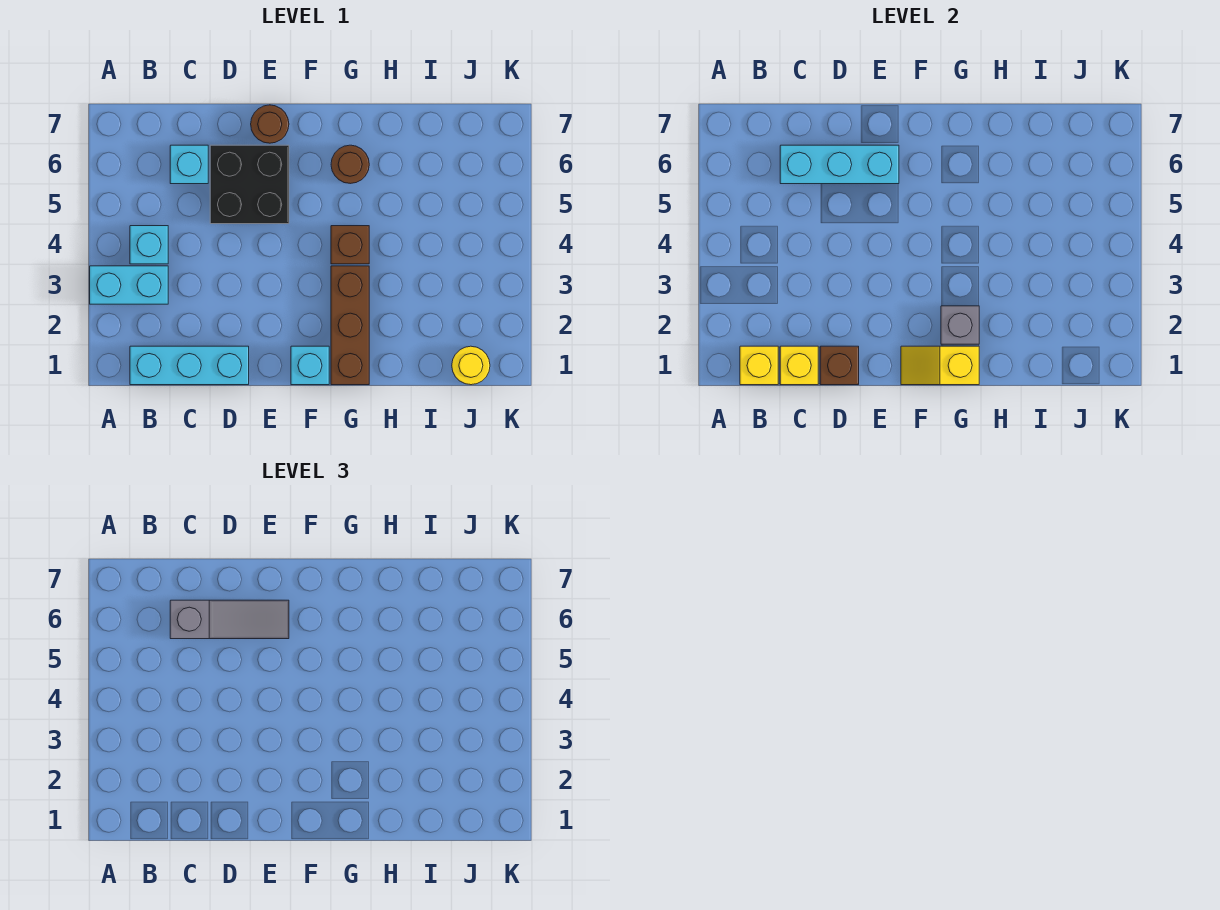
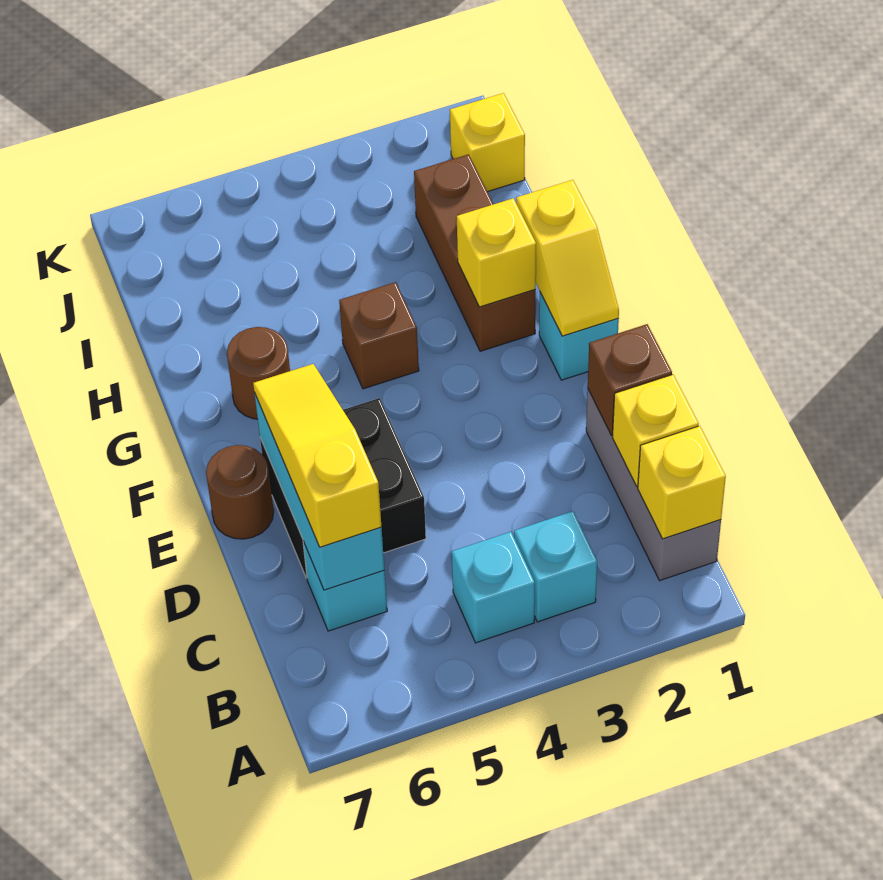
cyan 1x2 brick [90,266,168,304] -> cyan 1x1 brick [514,511,597,622]
cyan 1x3 brick [130,346,249,385] -> grey 1x3 brick [586,390,721,581]
grey 1x3 slope [170,600,289,639] -> yellow 1x3 slope [253,364,381,547]
brown 1x3 brick [331,266,369,385] -> brown 1x3 brick turned to [414,154,536,351]
grey 1x1 brick [941,306,979,344] -> yellow 1x1 brick [457,198,536,307]
yellow 1x1 round brick [452,346,490,385] -> yellow 1x1 brick [450,93,525,192]

